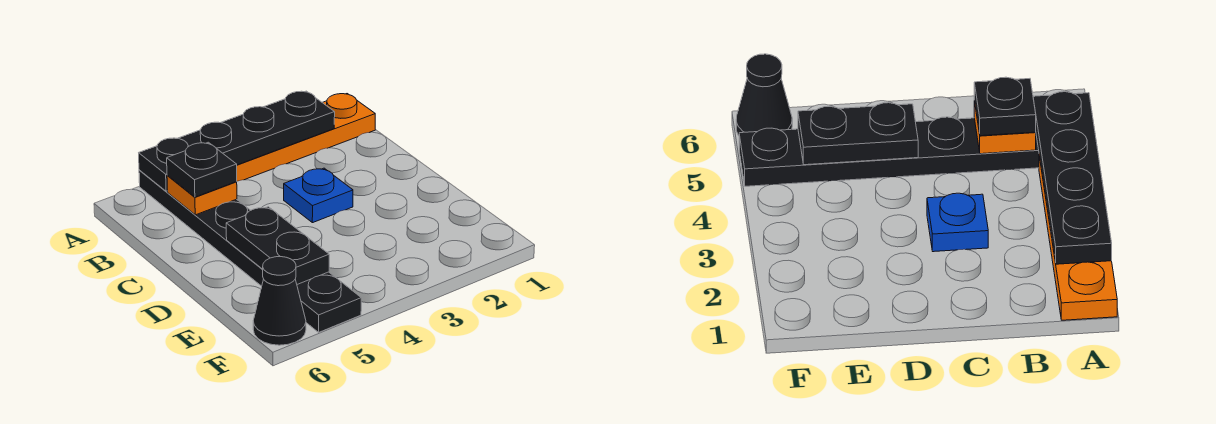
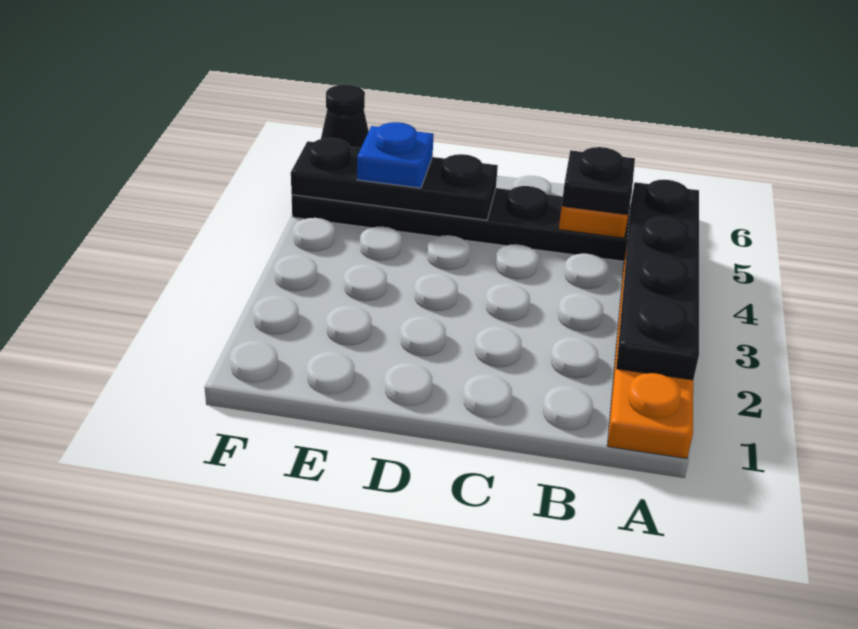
blue 1x1 plate [284,168,353,223] -> blue 1x1 plate moved to [357,122,434,188]
black 1x2 plate [226,207,329,284] -> black 1x3 plate [291,138,498,220]

